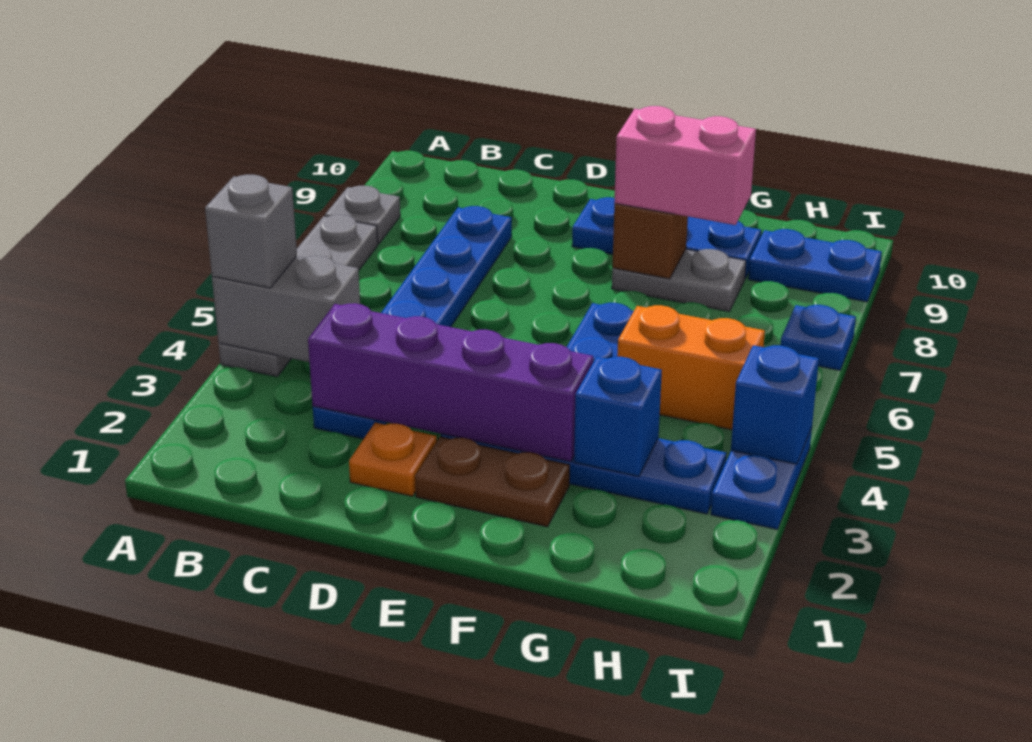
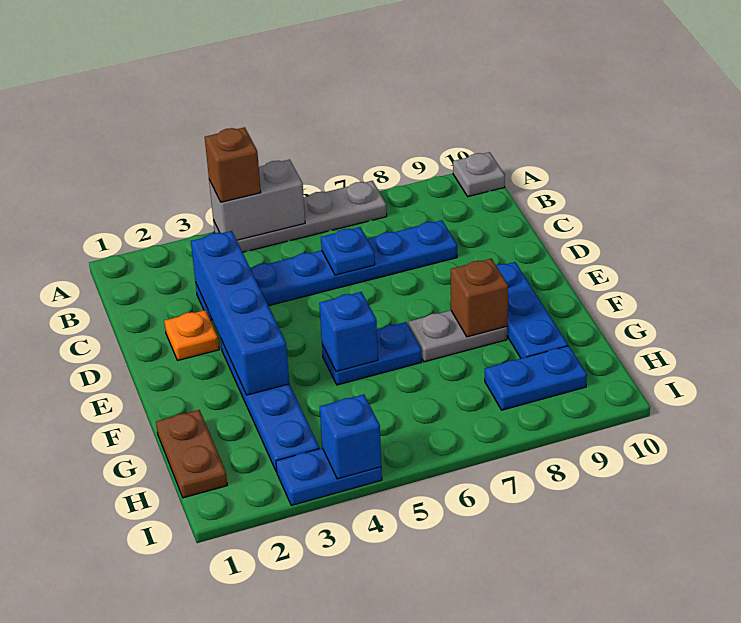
grey 1x2 brick [212,256,360,362] -> grey 1x2 brick turned to [209,160,305,240]
grey 1x1 brick [205,175,297,288] -> brown 1x1 brick [205,127,261,202]
grey 1x1 plate [325,186,400,244] -> grey 1x1 plate moved to [453,152,505,197]
purple 1x4 brick [308,303,593,462] -> blue 1x4 brick [191,231,289,395]
brown 1x2 plate [415,437,570,527] -> brown 1x2 plate moved to [156,410,227,498]
grey 1x2 plate [612,249,746,311] -> grey 1x2 plate turned to [408,310,507,362]
pink 1x2 brick [614,106,756,225] -> none
blue 1x1 brick [574,357,662,476] -> blue 1x1 brick moved to [319,292,378,371]
orange 1x2 brick [617,305,765,430] -> none
blue 1x2 plate [748,229,882,302] -> blue 1x2 plate turned to [485,346,587,410]
blue 1x1 plate [781,305,856,370] -> blue 1x1 plate moved to [321,227,375,275]

